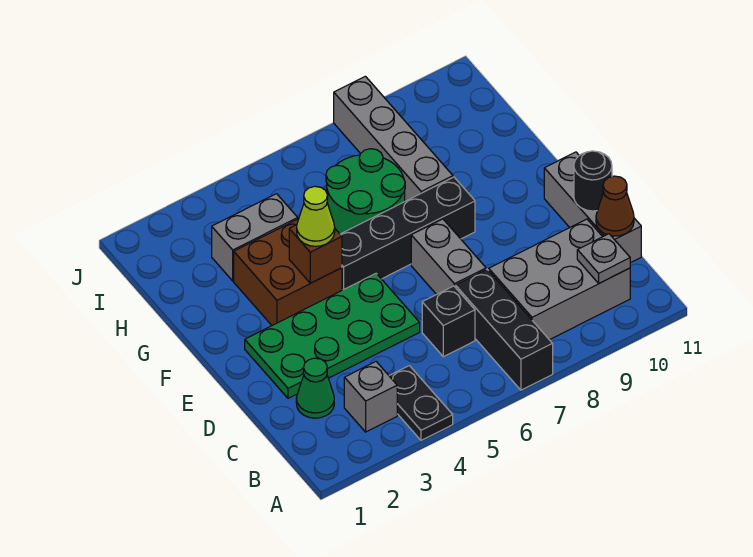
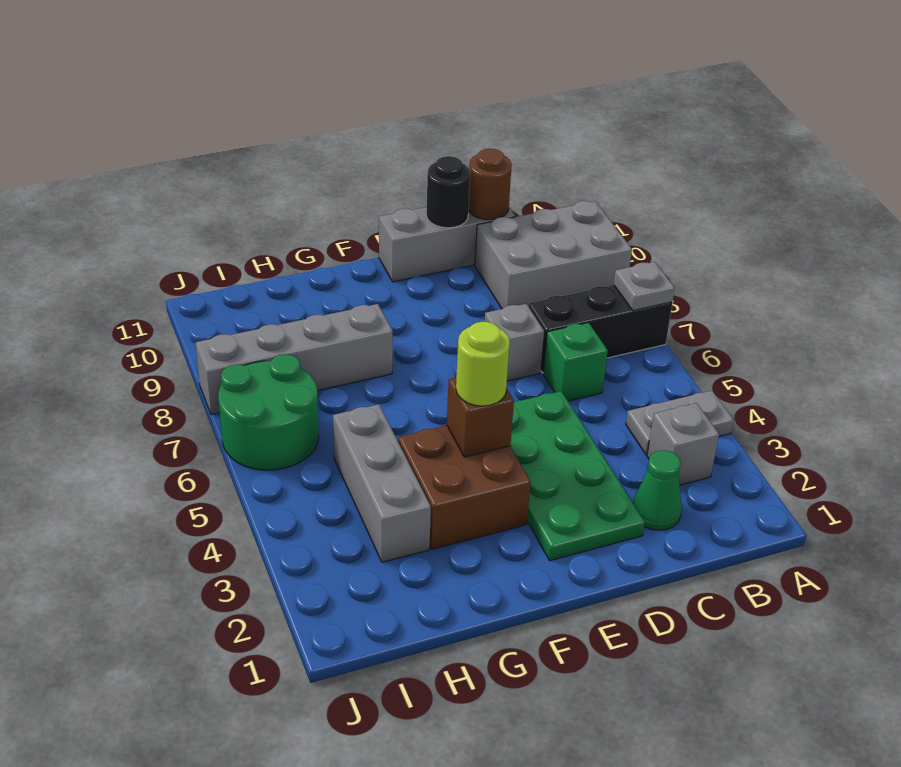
black 1x2 plate [389,366,453,440] -> grey 1x2 plate [626,391,734,455]
grey 2x3 brick [489,219,630,340] -> grey 2x3 brick turned to [475,201,632,309]
grey 1x1 plate [577,234,630,283] -> grey 1x1 plate moved to [614,262,675,310]
black 1x1 brick [422,286,475,357] -> green 1x1 brick [543,323,608,401]
brown 1x1 cone [596,176,634,236] -> brown 1x1 round brick [468,149,512,220]
grey 1x2 brick [411,219,486,295] -> grey 1x1 brick [485,304,544,381]
lime 1x1 cone [297,186,335,246] -> lime 1x1 round brick [456,322,510,406]
black 1x4 brick [340,177,475,290] -> none
green 2x2 round brick [326,149,405,234] -> green 2x2 round brick moved to [218,354,319,470]
grey 1x2 brick [212,194,298,281] -> grey 1x3 brick [333,404,431,562]

